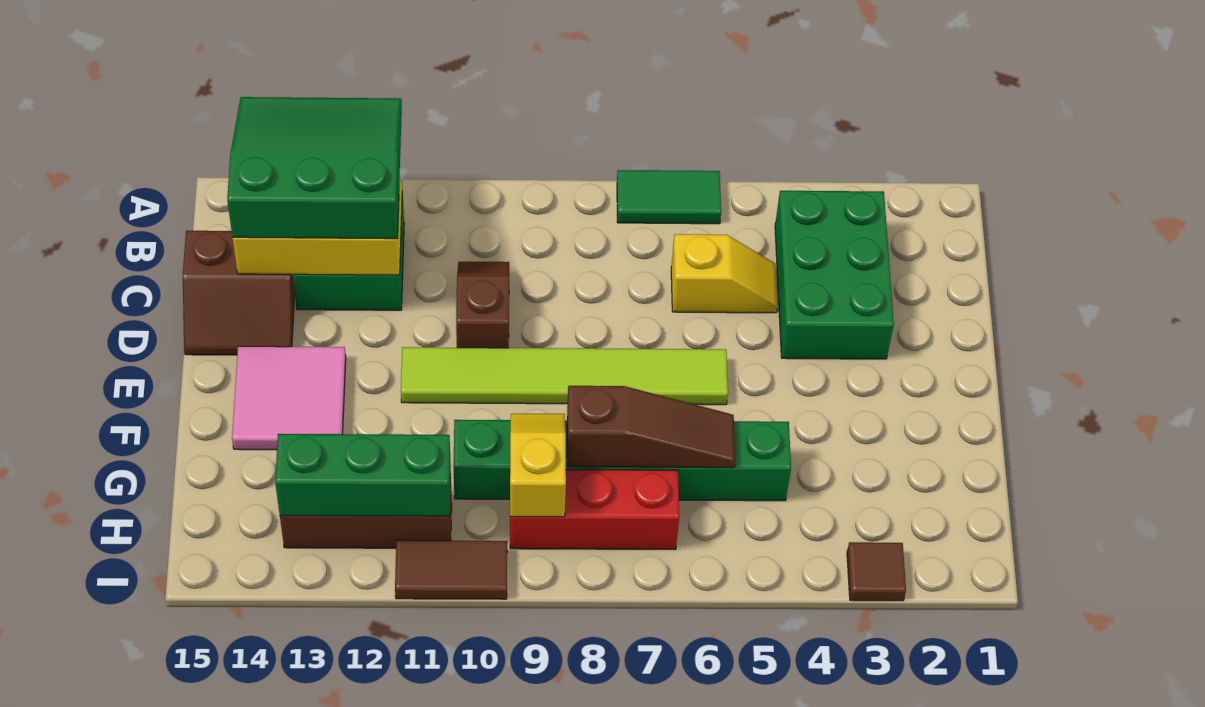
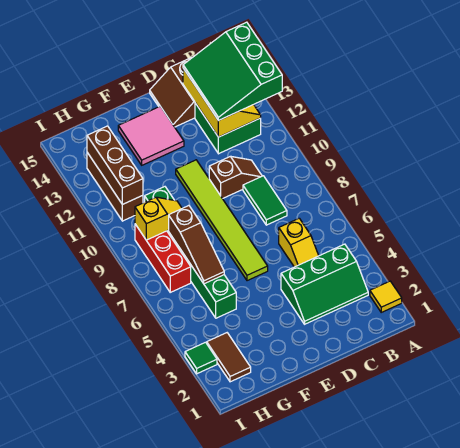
none -> yellow 1x1 tile [370,281,402,312]
green 1x2 tile [617,170,721,224] -> green 1x2 tile moved to [243,176,287,225]
green 3x3 slope [227,97,402,239] -> green 3x3 slope turned to [183,22,282,121]
green 2x3 brick [775,191,894,359] -> green 2x3 slope [281,244,368,324]
green 1x3 brick [275,434,451,516] -> brown 1x3 brick [87,126,143,205]
brown 1x1 tile [847,542,906,601] -> green 1x1 tile [185,342,217,374]
brown 1x2 tile [395,540,507,599] -> brown 1x2 tile moved to [207,333,251,382]

